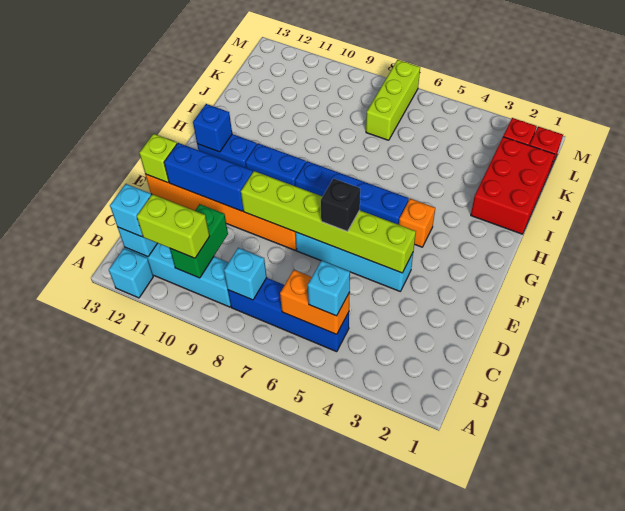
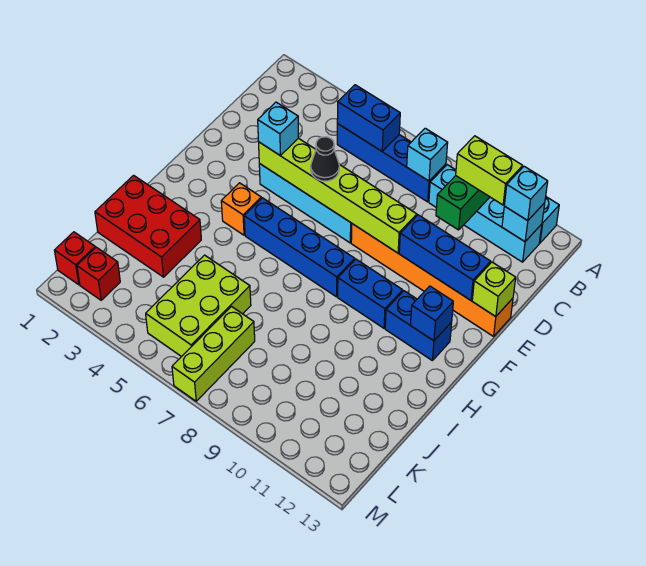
orange 1x2 brick [280,270,350,334] -> blue 1x2 brick [337,85,400,151]
cyan 1x1 brick [308,261,350,316] -> cyan 1x1 brick moved to [258,102,298,156]
black 1x1 brick [321,178,360,232] -> black 1x1 cone [311,137,339,181]
red 2x3 brick [471,137,555,234] -> red 2x3 brick turned to [95,175,201,277]
none -> lime 2x3 brick [146,255,251,357]

